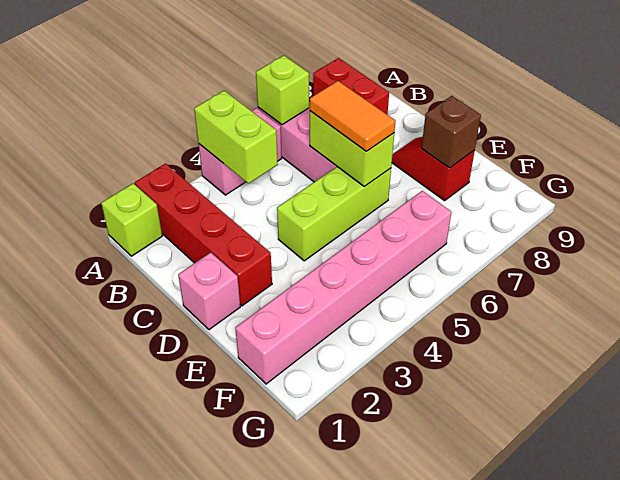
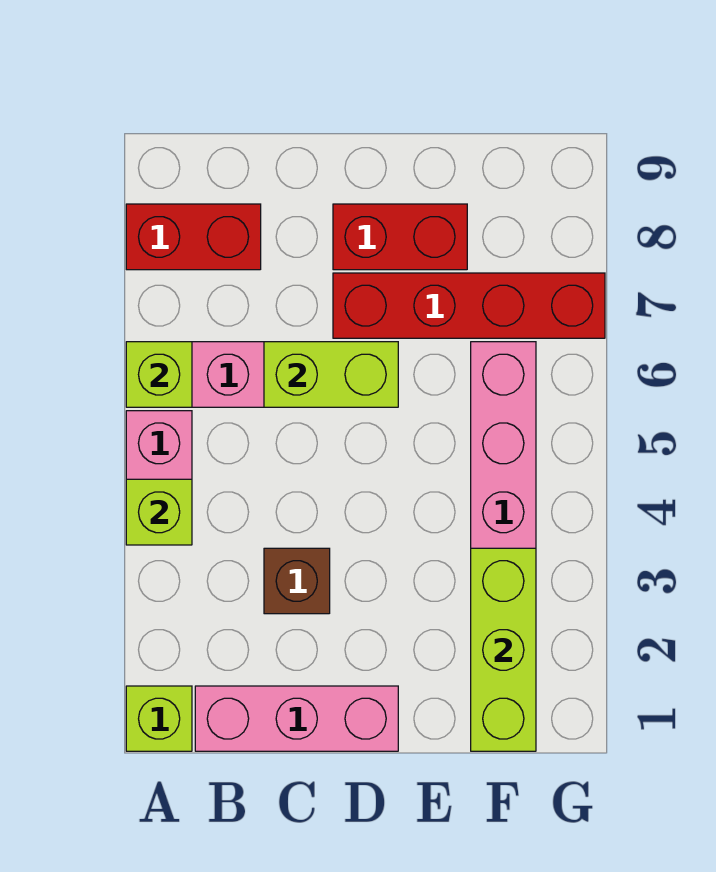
red 1x4 brick [135,164,272,306] -> red 1x4 brick moved to [333,273,605,338]
lime 1x2 brick [194,91,278,183] -> lime 1x1 brick [126,479,192,545]
orange 1x2 tile [310,81,395,151] -> none
pink 1x1 brick [178,252,240,330] -> pink 1x3 brick [195,686,398,751]
lime 1x3 brick [277,167,391,261] -> lime 1x3 brick moved to [471,548,536,751]
red 1x2 slope [392,137,475,201] -> red 1x2 brick [333,204,467,270]
brown 1x1 brick [422,96,481,168] -> brown 1x1 brick moved to [264,548,330,614]

